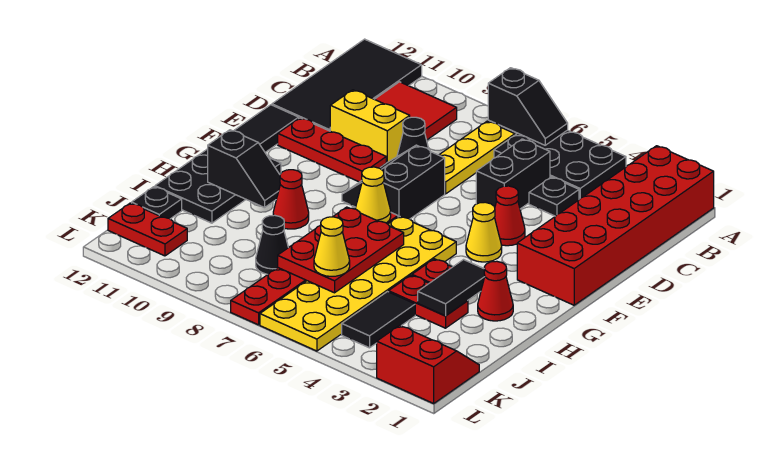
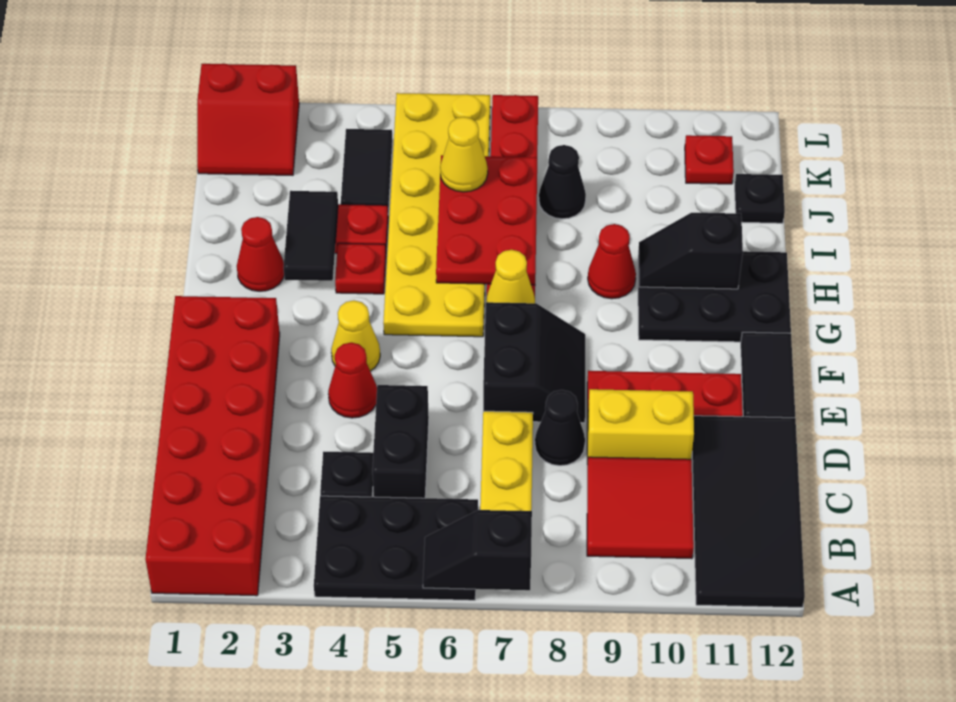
black 2x3 plate [155,149,281,223] -> black 2x3 plate turned to [638,251,791,342]
red 1x2 plate [108,203,187,256] -> red 1x1 plate [685,135,734,184]

